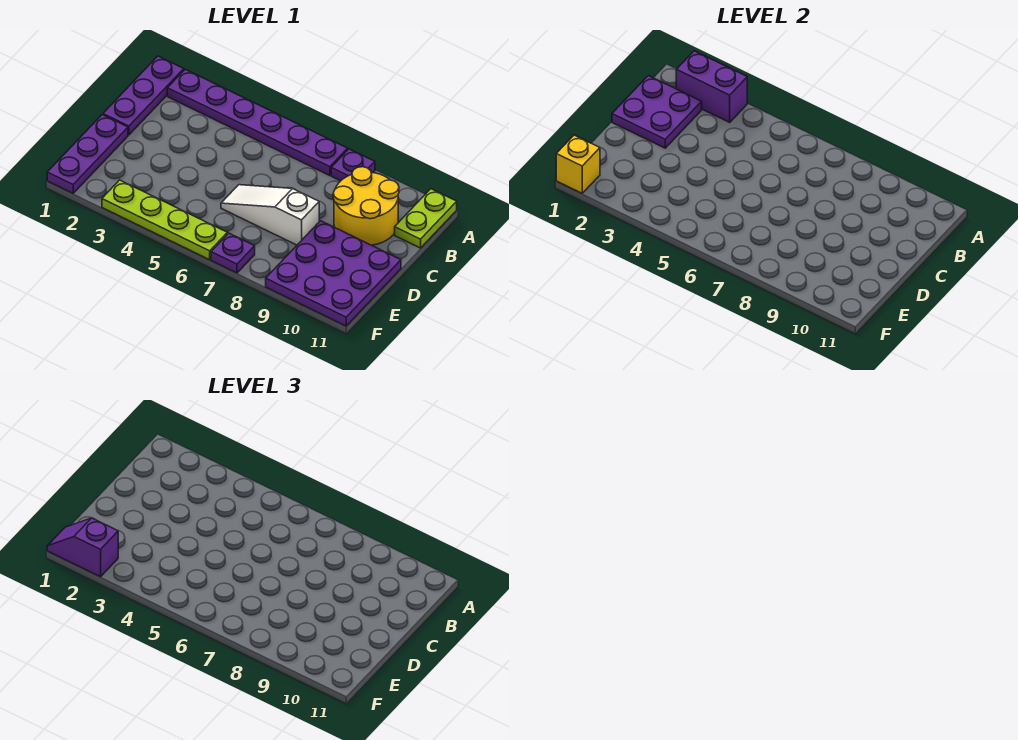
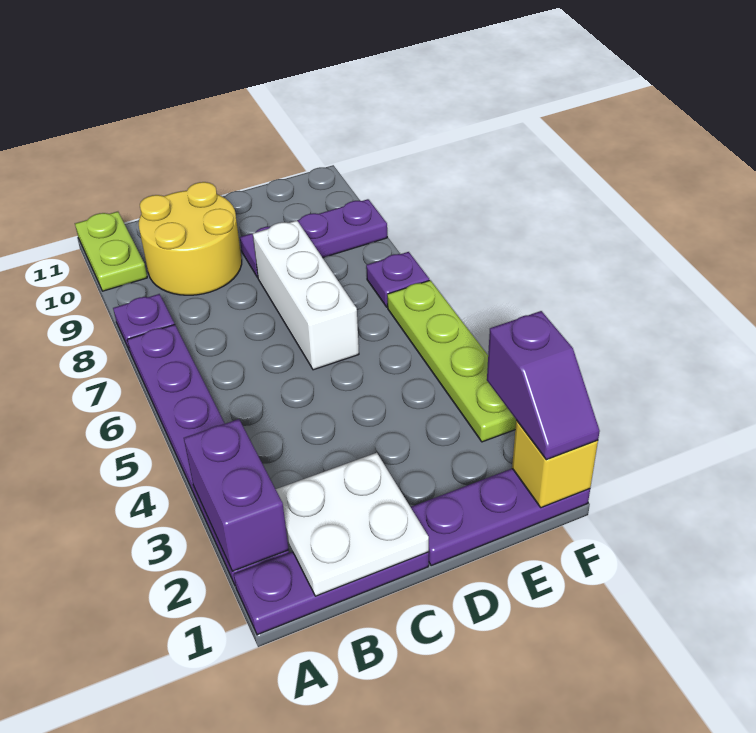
lime 1x2 plate [395,189,457,248] -> lime 1x2 plate turned to [75,212,147,291]
purple 2x2 plate [612,76,702,148] -> white 2x2 plate [276,453,429,596]
white 1x3 slope [221,185,319,245] -> white 1x3 brick [253,220,359,370]
purple 3x3 plate [266,221,401,326] -> purple 1x3 plate [240,199,387,278]

